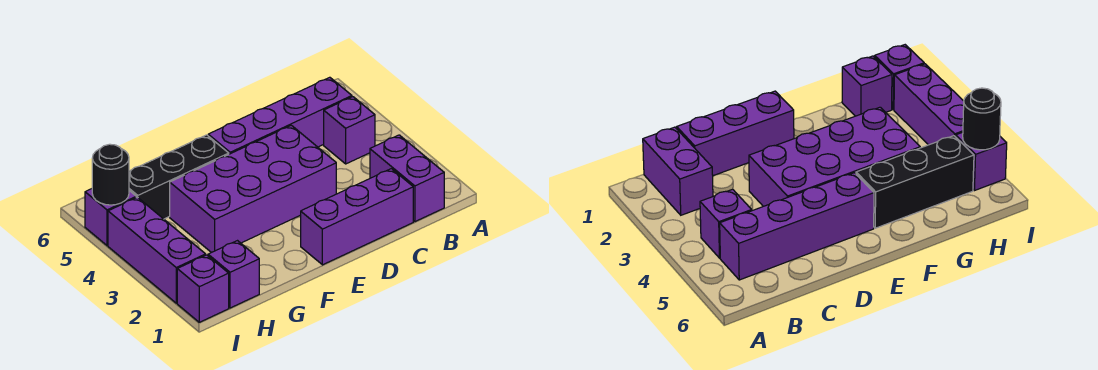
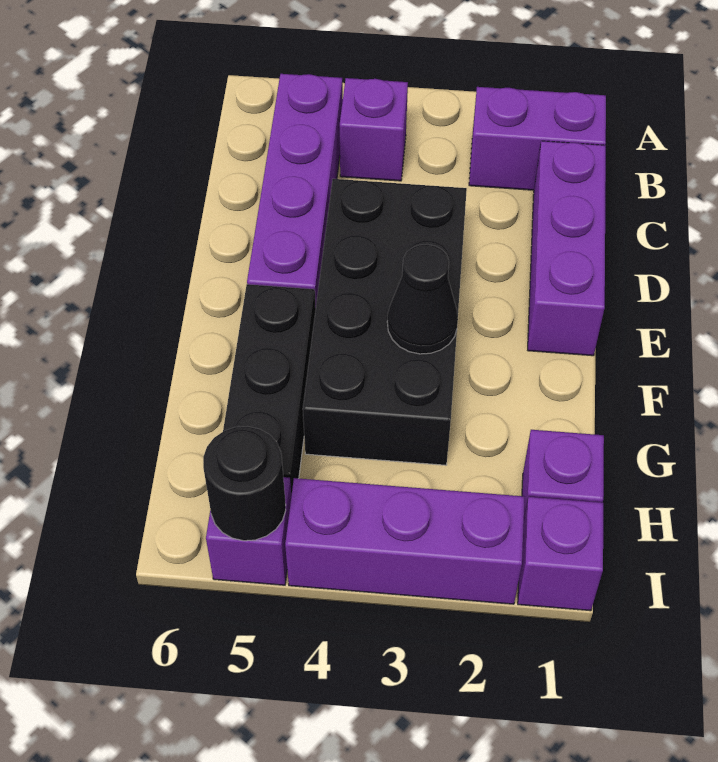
purple 2x4 brick [170,125,336,253] -> black 2x4 brick [303,179,467,465]
none -> black 1x1 cone [387,244,458,354]

